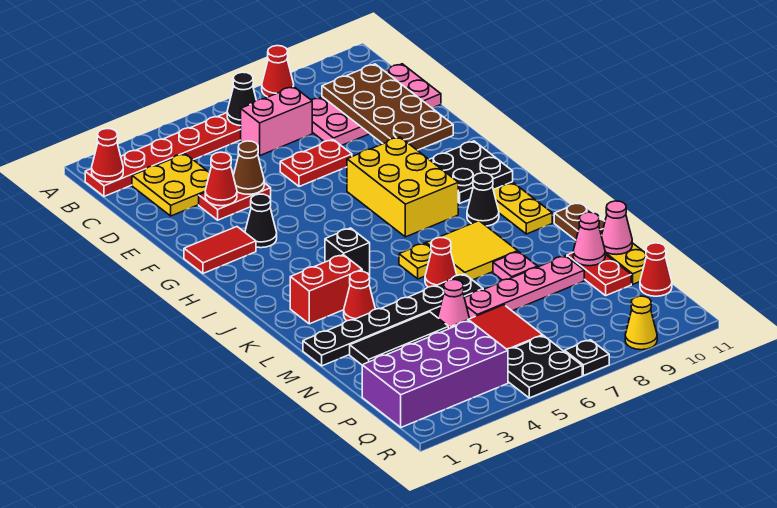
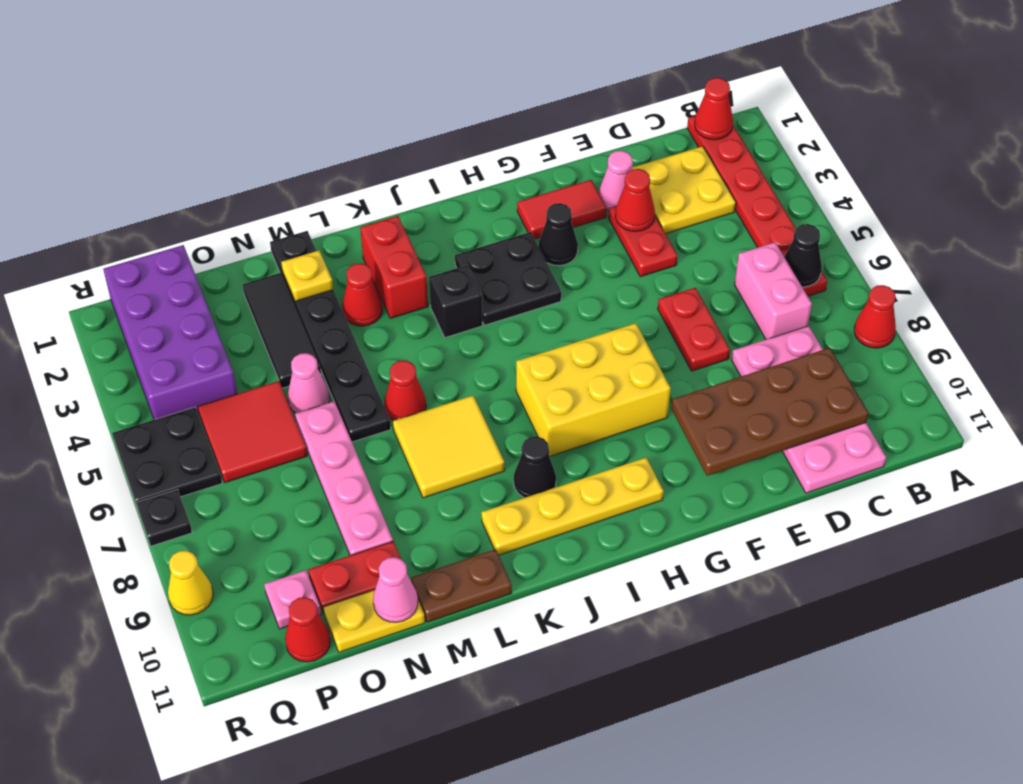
brown 1x1 cone [233,141,264,194] -> none
red 1x2 tile [184,227,256,273] -> red 1x2 tile turned to [517,180,606,239]
black 2x2 plate [429,141,513,203] -> black 2x2 plate moved to [455,232,561,325]
yellow 1x1 plate [399,243,431,279] -> yellow 1x1 plate moved to [281,251,333,301]
pink 1x1 plate [493,252,538,280] -> pink 1x1 plate moved to [264,570,321,629]
pink 1x1 cone [573,212,605,266] -> pink 1x1 cone moved to [599,151,633,210]

